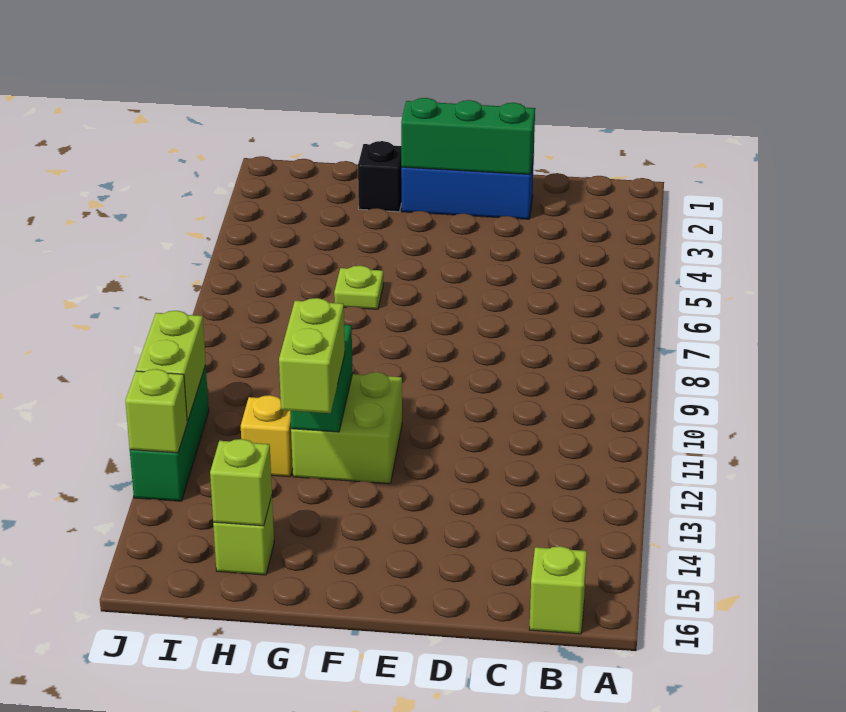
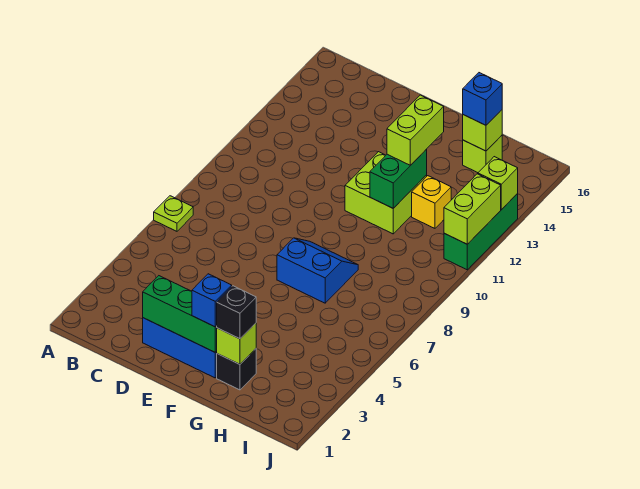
lime 1x1 brick [529,546,587,634] -> lime 1x1 brick moved to [216,323,256,364]
none -> blue 1x1 brick [192,274,232,327]
none -> blue 2x2 slope [277,238,358,303]
none -> black 1x1 brick [217,286,256,339]
lime 1x1 plate [334,266,383,309] -> lime 1x1 plate moved to [154,196,193,231]
none -> blue 1x1 brick [463,73,502,125]

